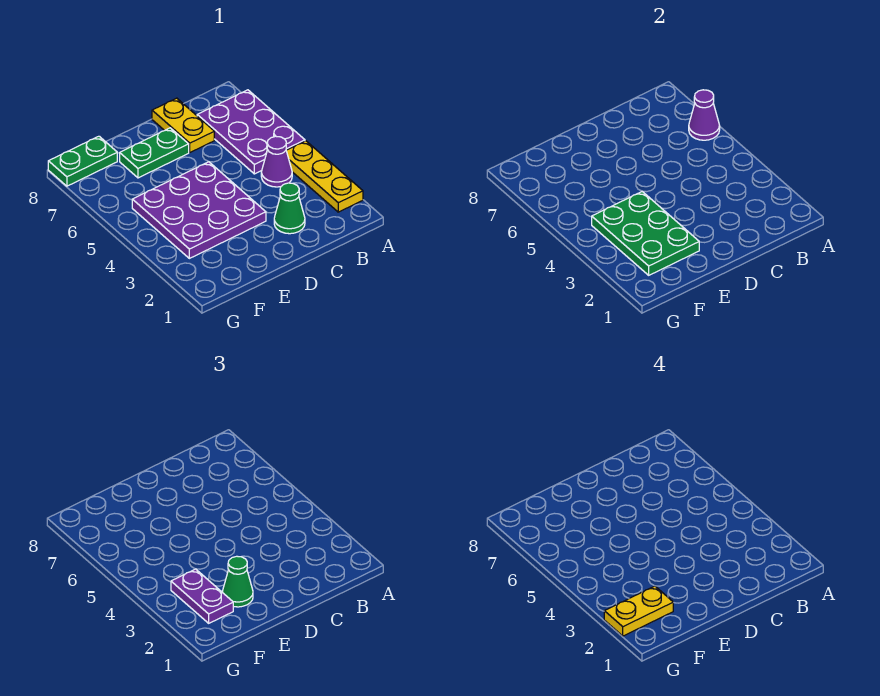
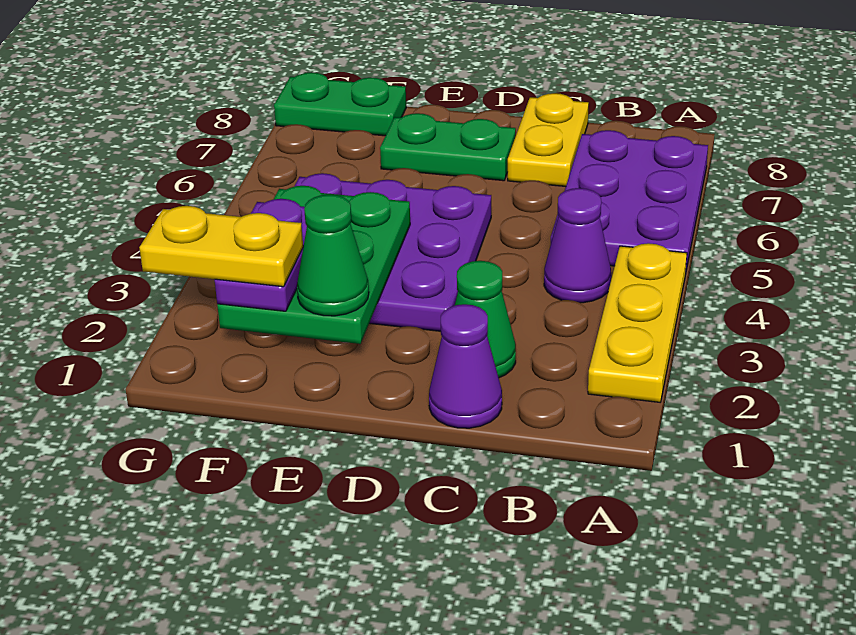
purple 1x1 cone [689,90,720,140] -> purple 1x1 cone moved to [429,304,502,428]

